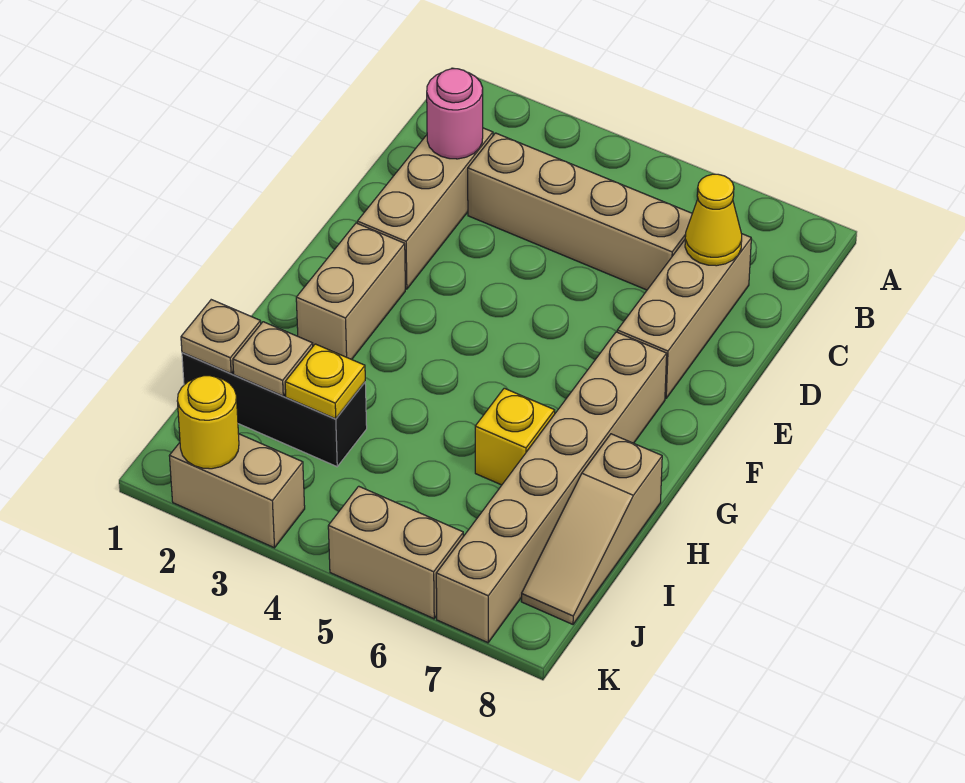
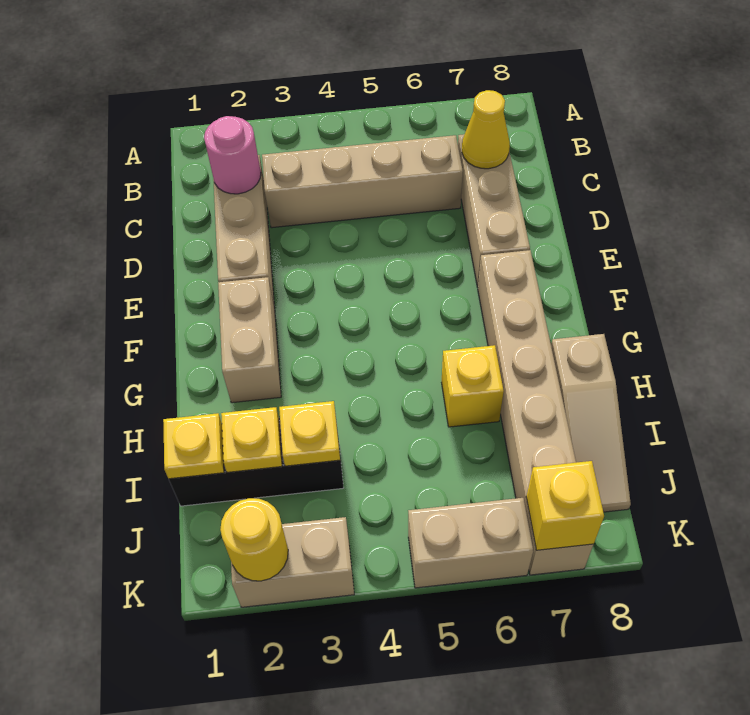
tan 1x1 plate [181,300,261,373] -> yellow 1x1 plate [163,413,224,479]
tan 1x1 plate [233,322,313,396] -> yellow 1x1 plate [221,407,282,472]
none -> yellow 1x1 brick [526,461,604,550]

